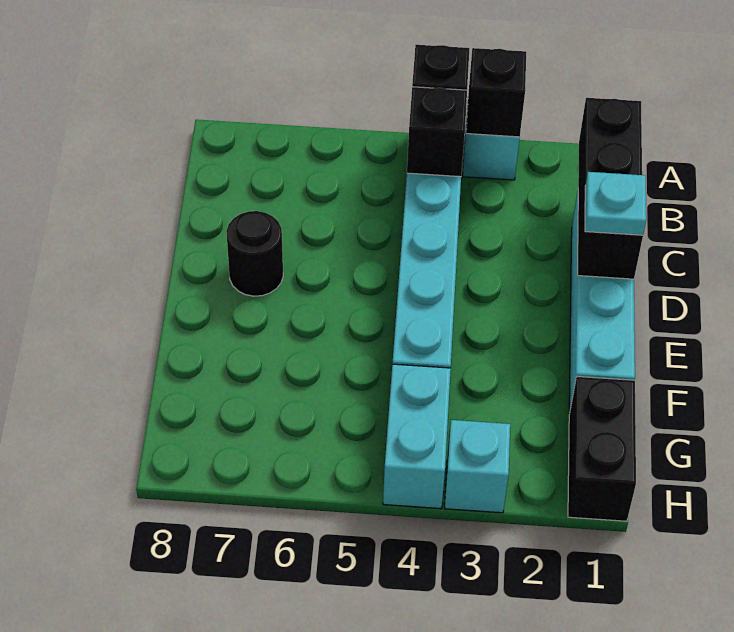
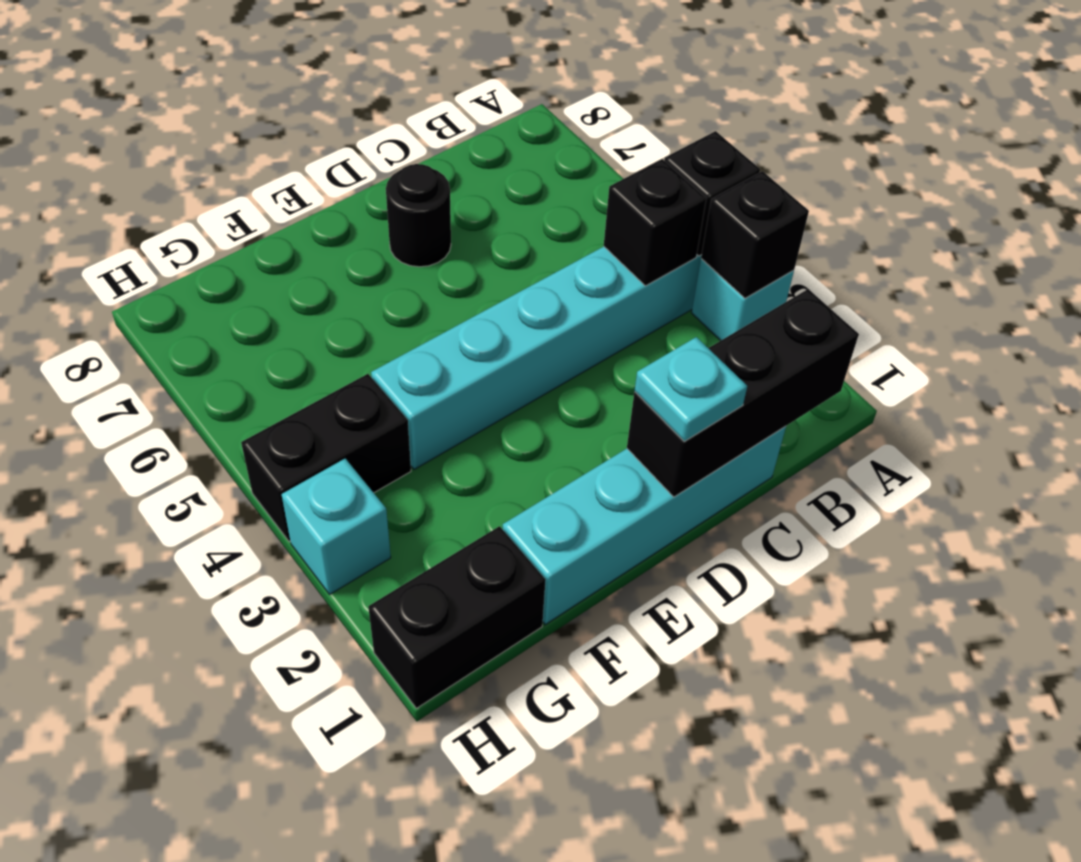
cyan 1x2 brick [383,364,451,509] -> black 1x2 brick [241,374,411,542]

